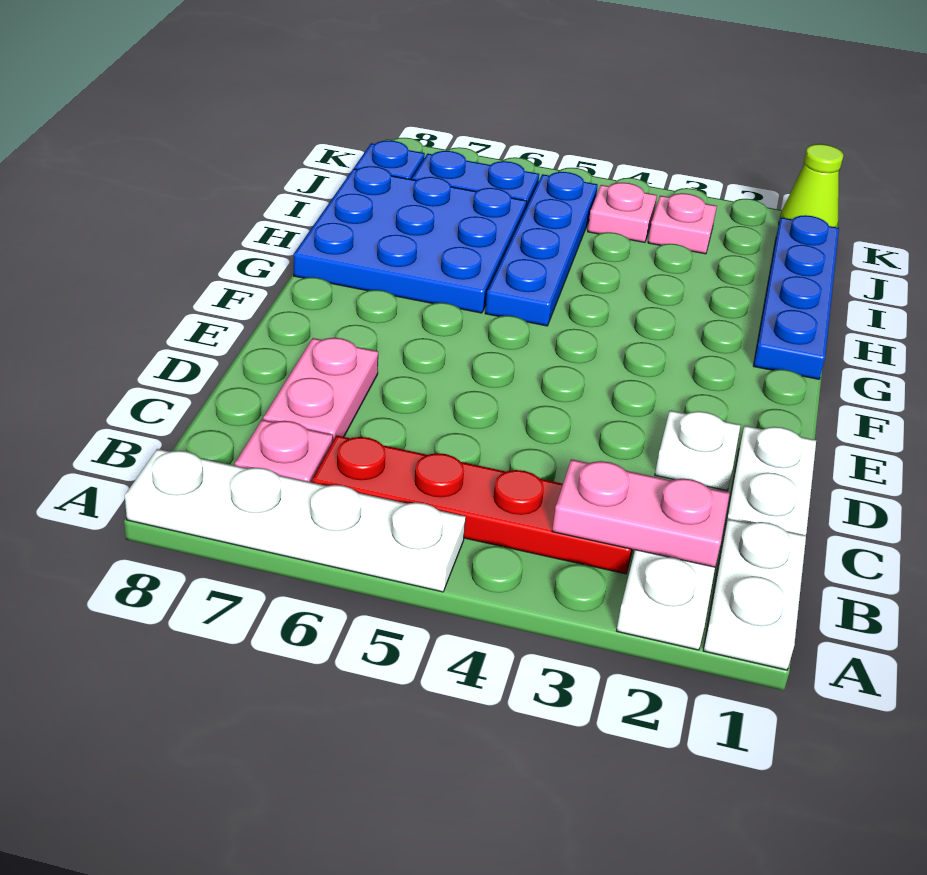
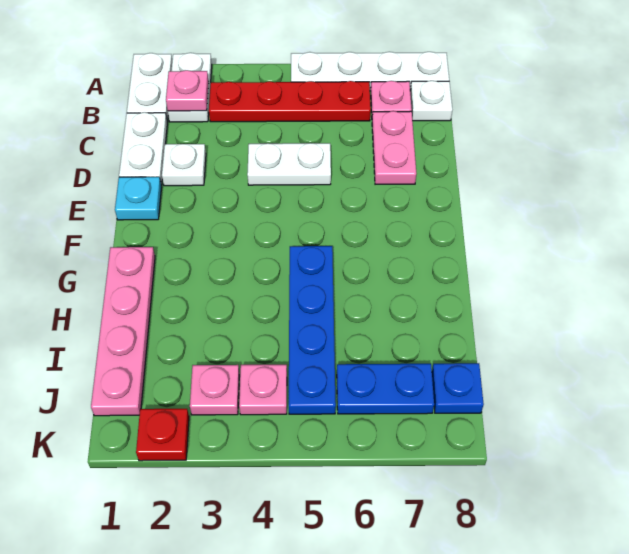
pink 1x2 plate [552,459,730,567] -> pink 1x1 plate [166,70,209,111]
none -> white 1x1 plate [410,81,452,121]
none -> white 1x2 plate [247,143,331,185]
none -> cyan 1x1 plate [115,177,162,220]
blue 1x4 plate [753,215,839,379] -> pink 1x4 plate [91,247,155,416]
blue 3x3 plate [294,166,527,313] -> none
lime 1x1 cone [779,144,843,227] -> none
none -> red 1x1 plate [136,409,189,461]

